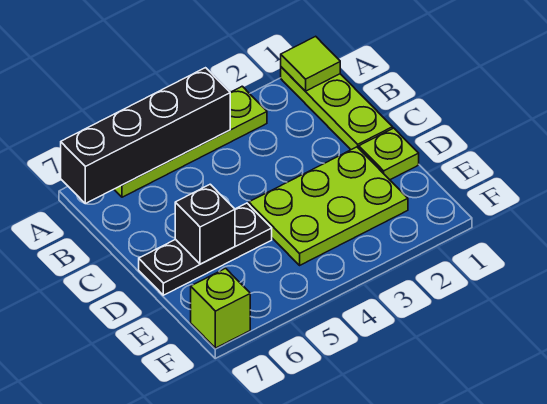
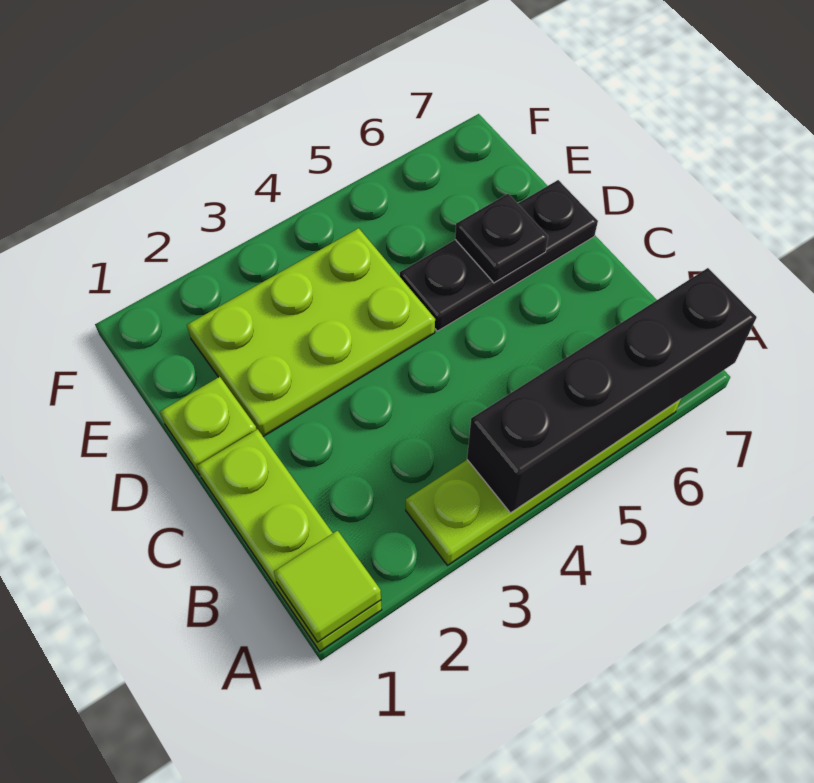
black 1x1 brick [175,184,235,264] -> black 1x1 plate [455,194,548,283]
lime 1x1 brick [191,268,250,348] -> none

